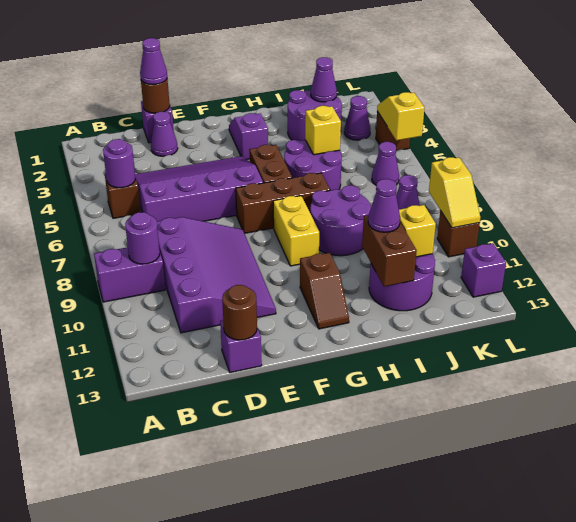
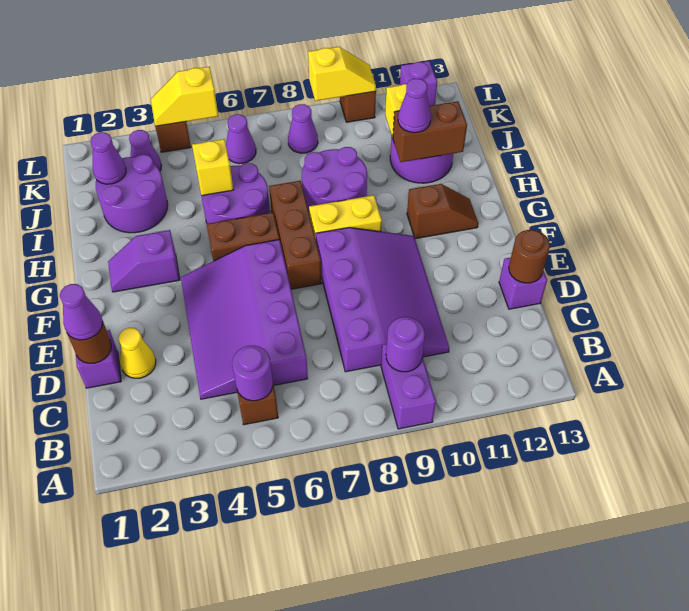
purple 3x4 slope [157,217,276,333] -> purple 3x4 slope turned to [316,228,449,372]
purple 1x1 cone [151,112,178,156] -> yellow 1x1 cone [119,328,156,378]

